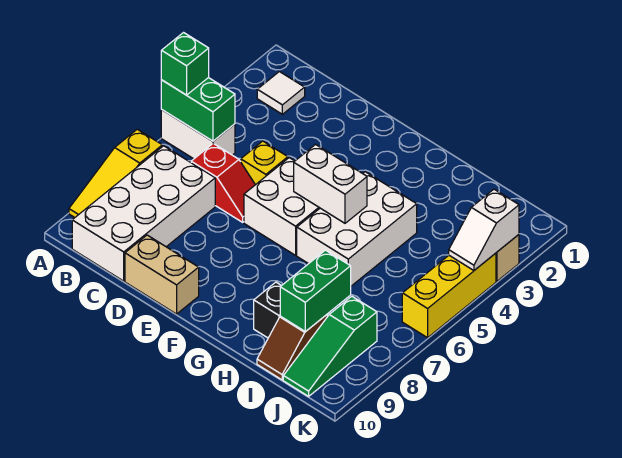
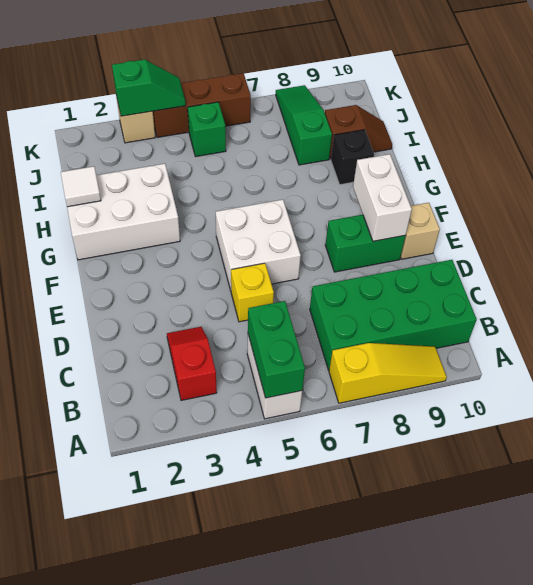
green 1x1 brick [161,33,209,95] -> green 1x1 brick moved to [188,102,226,157]
white 1x1 tile [257,72,305,114] -> white 1x1 tile moved to [61,166,101,207]
white 2x4 brick [72,146,215,281] -> green 2x4 brick [310,260,477,370]
red 1x2 slope [191,144,255,222] -> red 1x2 slope moved to [167,327,217,400]
tan 1x2 brick [125,235,199,314] -> tan 1x1 brick [401,203,440,259]
white 1x2 brick [294,144,367,223] -> white 1x2 brick moved to [353,154,412,241]
white 2x3 brick [297,172,417,286] -> white 2x3 brick moved to [67,164,180,260]
green 1x2 brick [280,250,351,332] -> green 1x2 brick moved to [325,215,405,272]
green 1x3 slope [283,296,377,396] -> green 1x3 slope turned to [276,85,332,165]
white 1x2 slope [449,189,519,270] -> green 1x2 slope [112,60,186,116]
yellow 1x3 brick [402,253,496,338] -> brown 1x3 brick [153,73,251,138]

